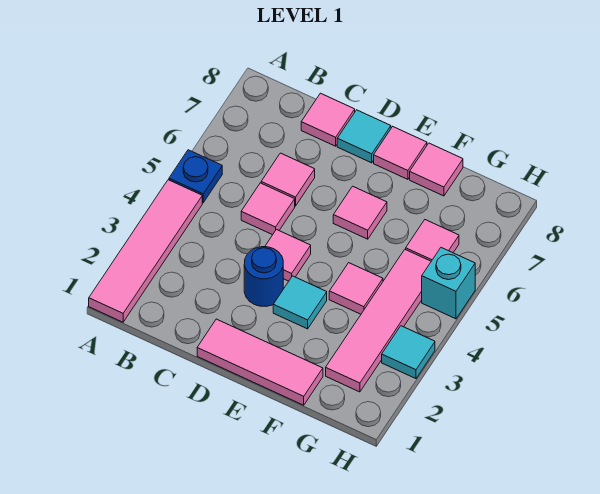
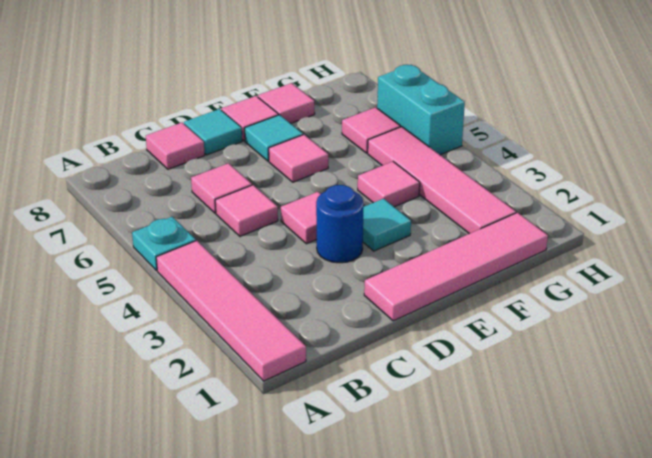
blue 1x1 plate [169,150,222,203] -> cyan 1x1 plate [132,217,196,271]
pink 1x3 tile [197,319,323,405] -> pink 1x4 tile [364,213,548,321]
cyan 1x1 tile [382,326,435,379] -> cyan 1x1 tile moved to [245,115,303,161]
cyan 1x1 brick [422,248,475,319] -> cyan 1x2 brick [377,65,465,155]

